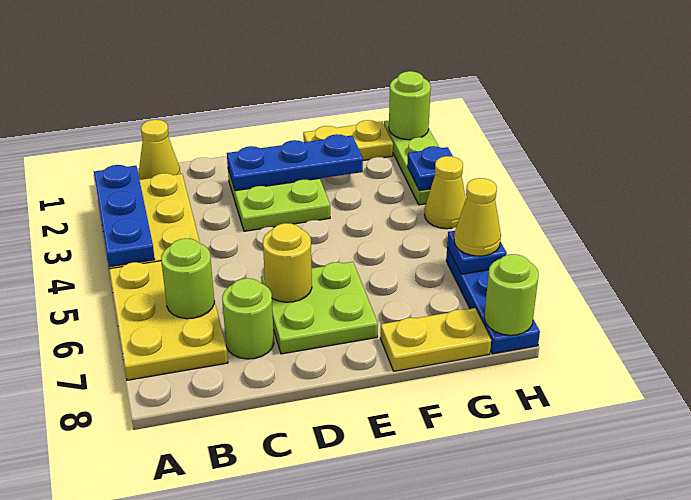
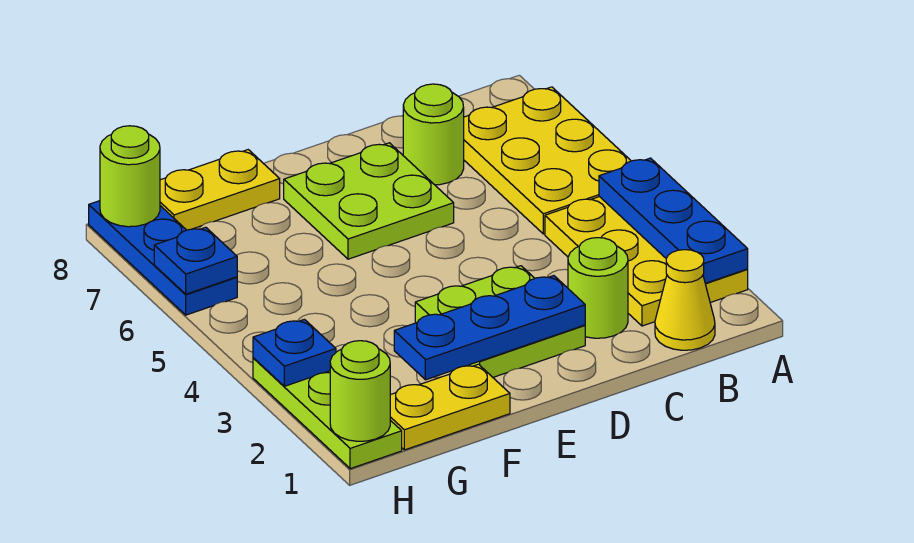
lime 1x1 round brick [161,238,214,319] -> lime 1x1 round brick moved to [568,238,628,338]
yellow 1x1 round brick [263,223,312,302] -> none
yellow 1x1 cone [425,156,466,229] -> none
yellow 1x1 cone [454,178,501,256] -> none

